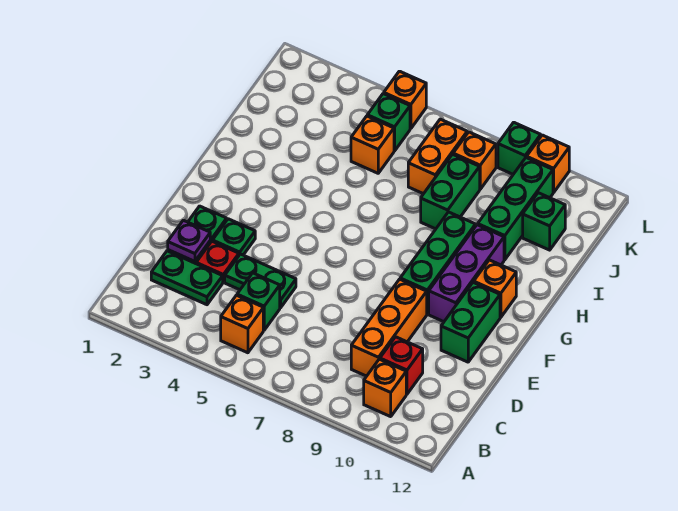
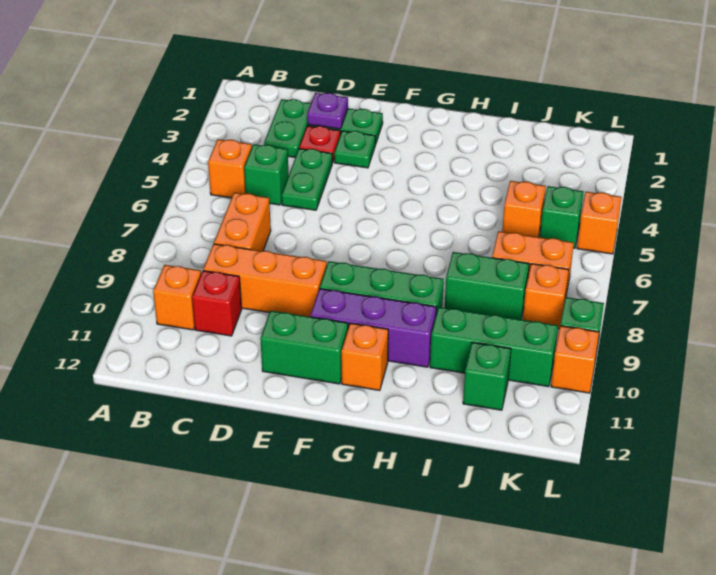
none -> orange 1x2 brick [214,193,271,251]

